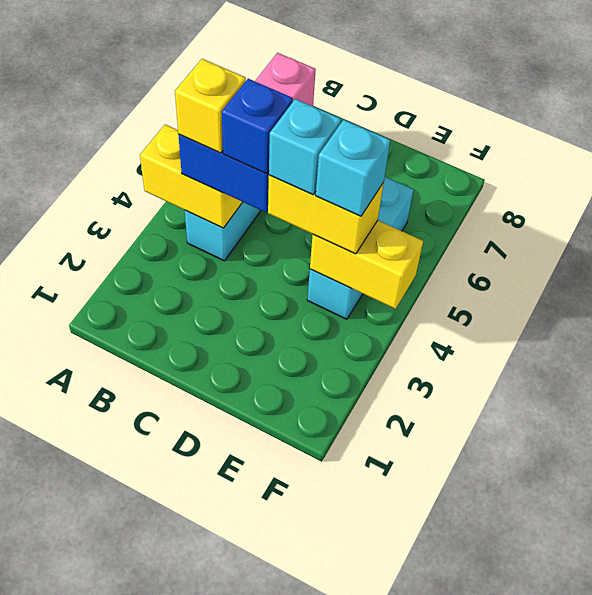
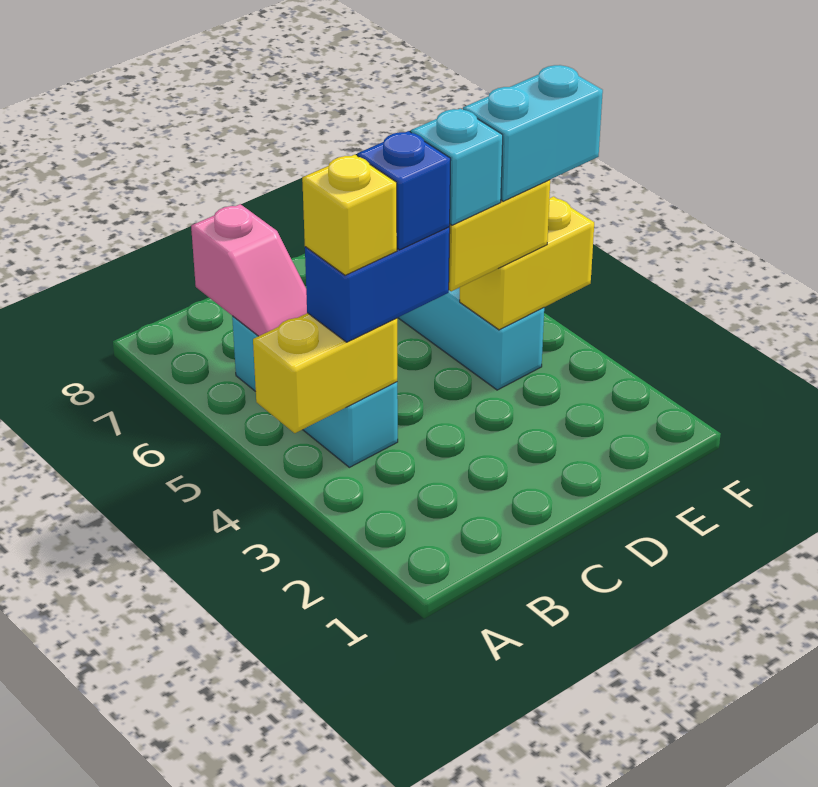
cyan 1x1 brick [316,120,390,216] -> cyan 1x2 brick [463,65,603,201]

